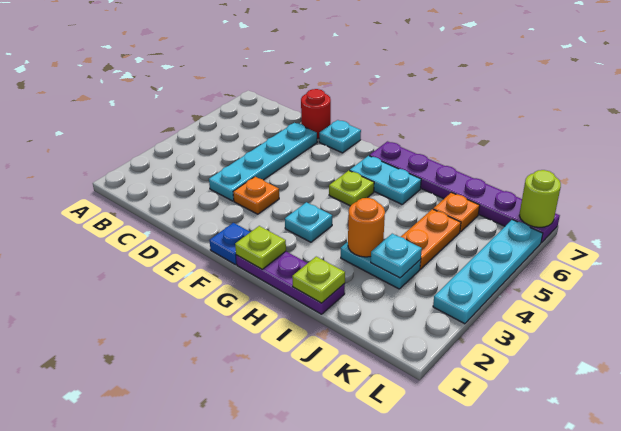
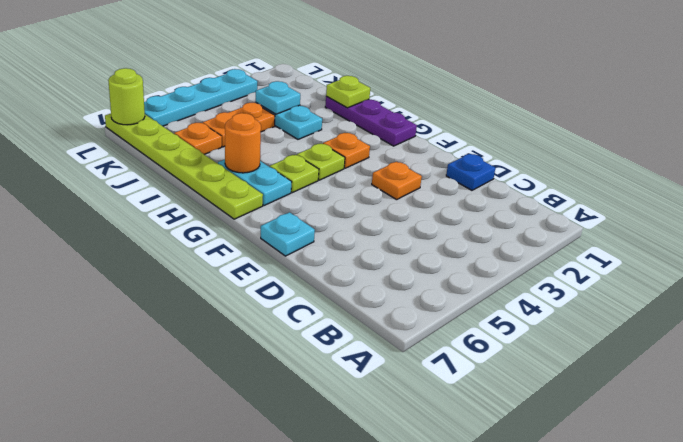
cyan 1x4 plate [209,123,317,201] -> none
red 1x1 round brick [301,89,331,139] -> none
blue 1x1 plate [209,223,250,265] -> blue 1x1 plate moved to [446,154,495,190]
lime 1x1 plate [235,226,286,269] -> lime 1x1 plate moved to [297,144,345,180]
cyan 1x1 plate [285,202,332,242] -> orange 1x1 plate [323,133,370,168]
purple 1x6 plate [369,141,560,243] -> lime 1x6 plate [105,114,263,219]
orange 1x1 round brick [348,198,385,257] -> orange 1x1 round brick moved to [225,113,261,173]

